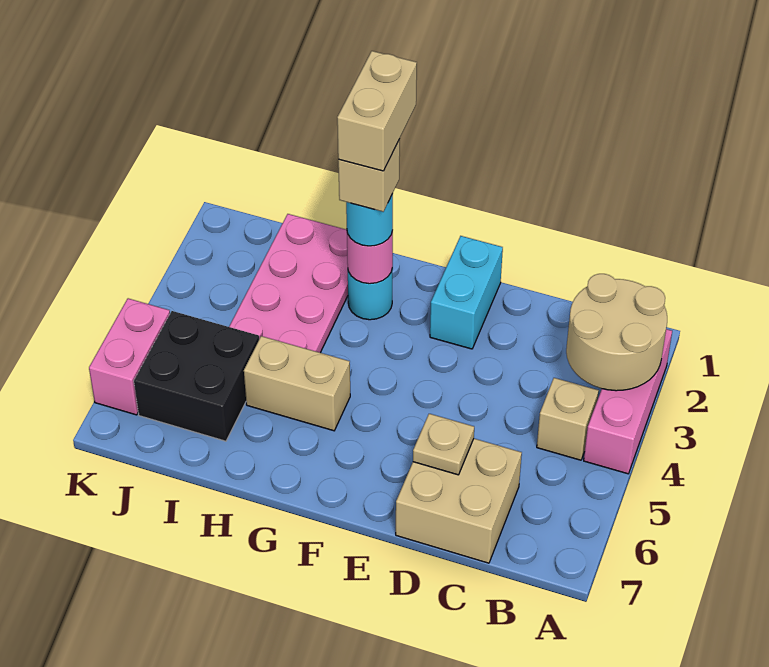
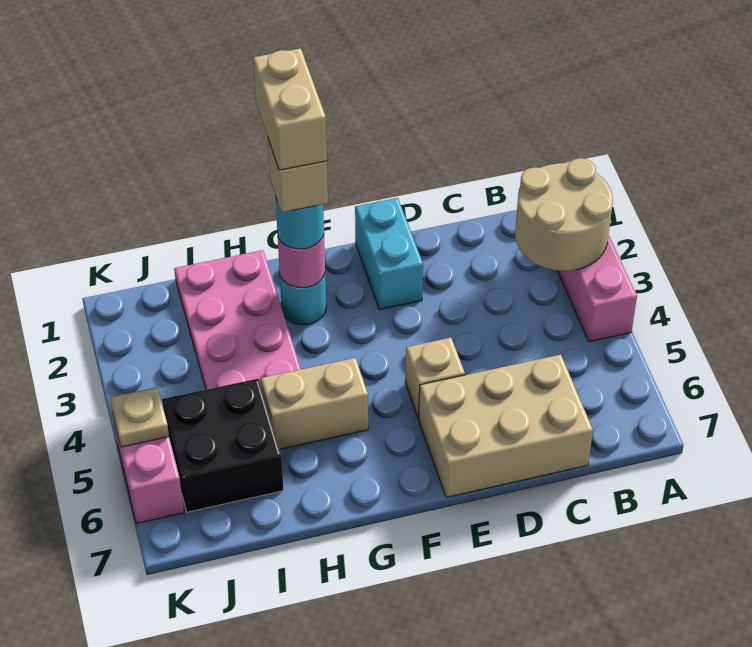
tan 1x1 brick [537,378,599,460] -> tan 1x1 brick moved to [405,338,465,419]
tan 2x2 brick [396,439,522,563] -> tan 2x3 brick [419,355,593,498]
tan 1x1 plate [413,414,474,475] -> tan 1x1 plate moved to [110,387,169,447]

